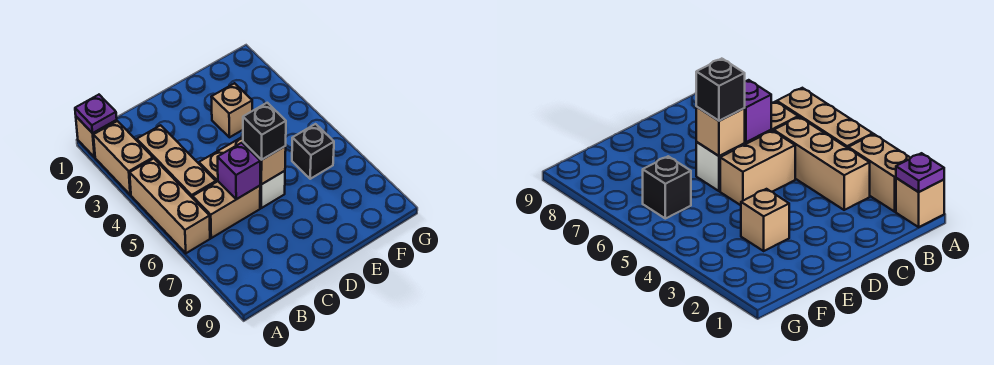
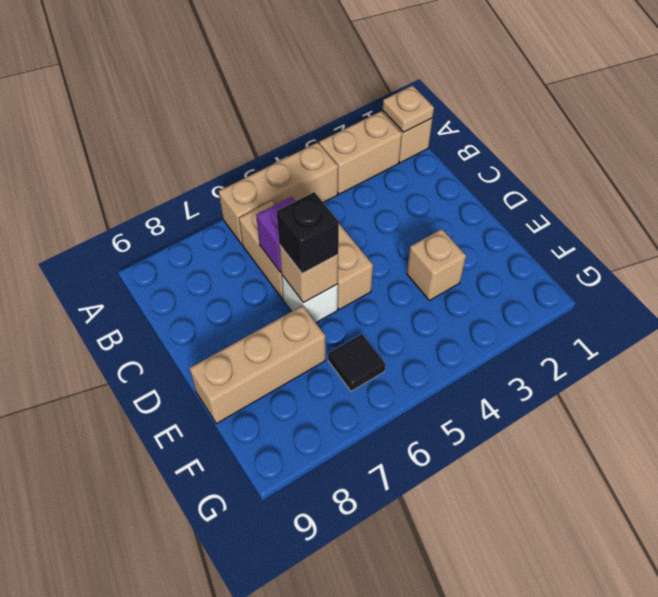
purple 1x1 plate [75,95,117,133] -> tan 1x1 plate [383,86,434,132]
tan 1x3 brick [137,125,216,198] -> tan 1x3 brick moved to [189,306,326,424]
black 1x1 brick [292,124,334,179] -> black 1x1 tile [328,334,385,391]

